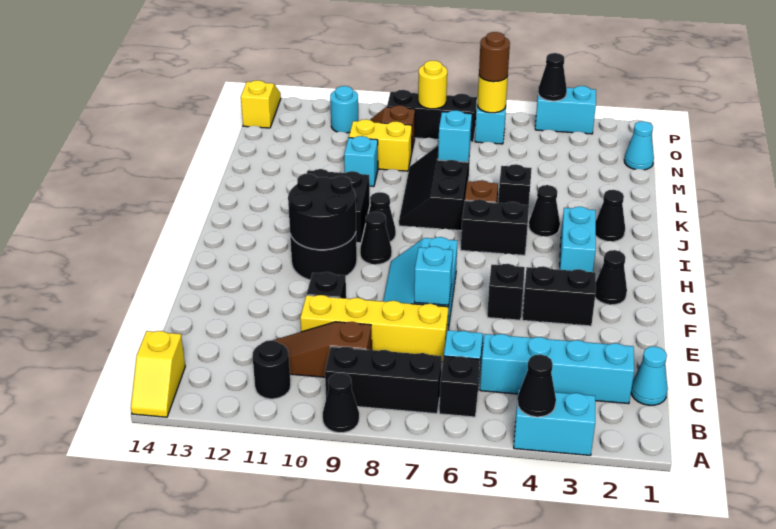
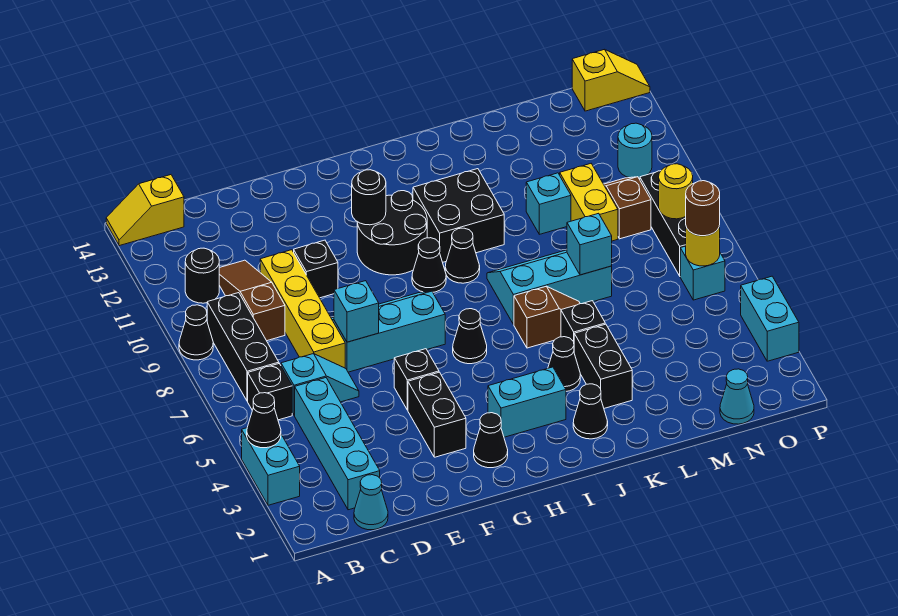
black 2x2 round brick [288,174,356,250] -> black 1x1 round brick [352,170,386,225]
black 1x2 brick [461,199,529,255] -> black 1x2 brick moved to [574,324,632,408]
black 2x3 slope [399,146,470,231] -> cyan 2x3 slope [487,250,612,324]
black 1x1 cone [538,53,567,101] -> black 1x1 cone moved to [453,309,487,364]

